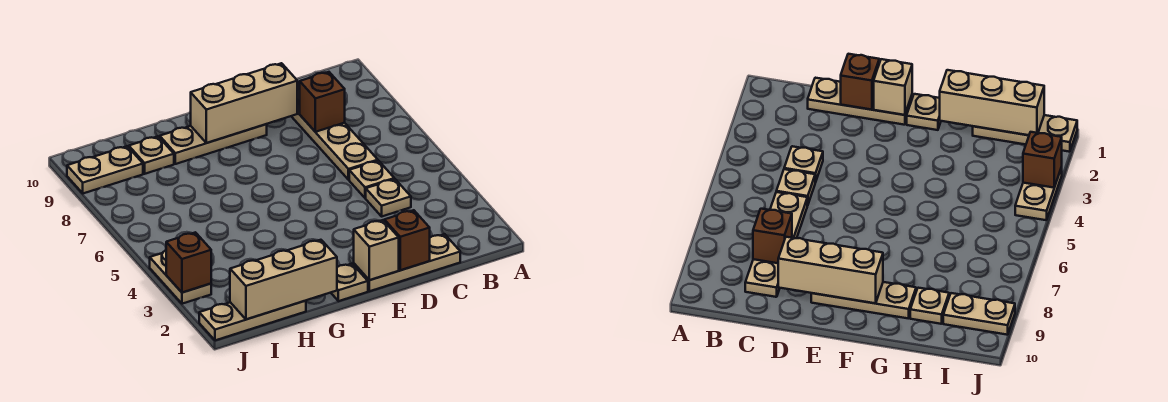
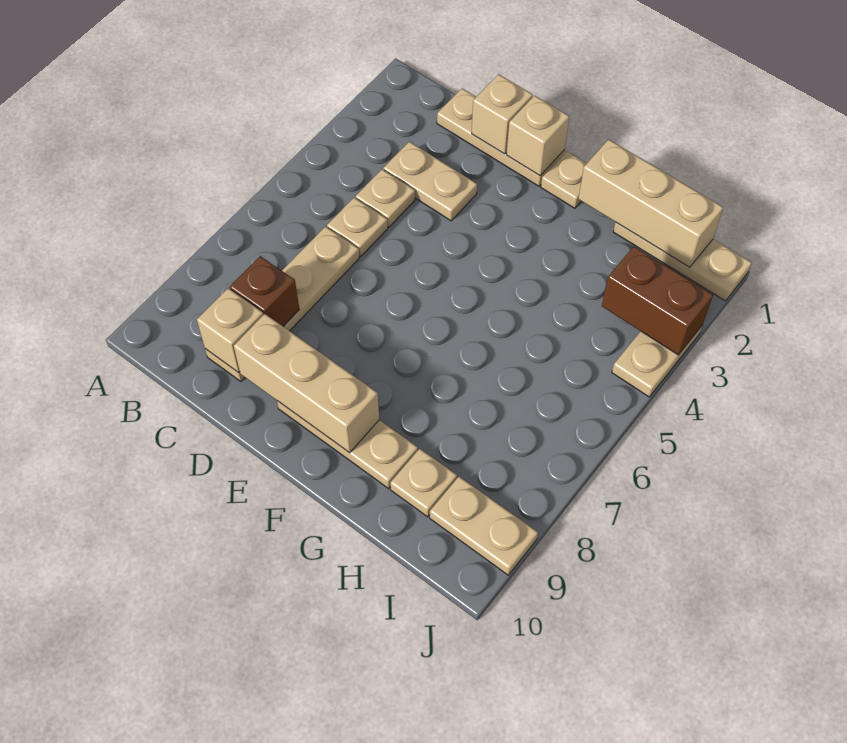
none -> tan 1x2 plate [383,142,477,221]
none -> tan 1x1 brick [197,288,263,373]
brown 1x1 brick [384,210,430,270] -> tan 1x1 brick [472,74,533,154]
brown 1x1 brick [166,232,211,293] -> brown 1x2 brick [602,246,713,355]

